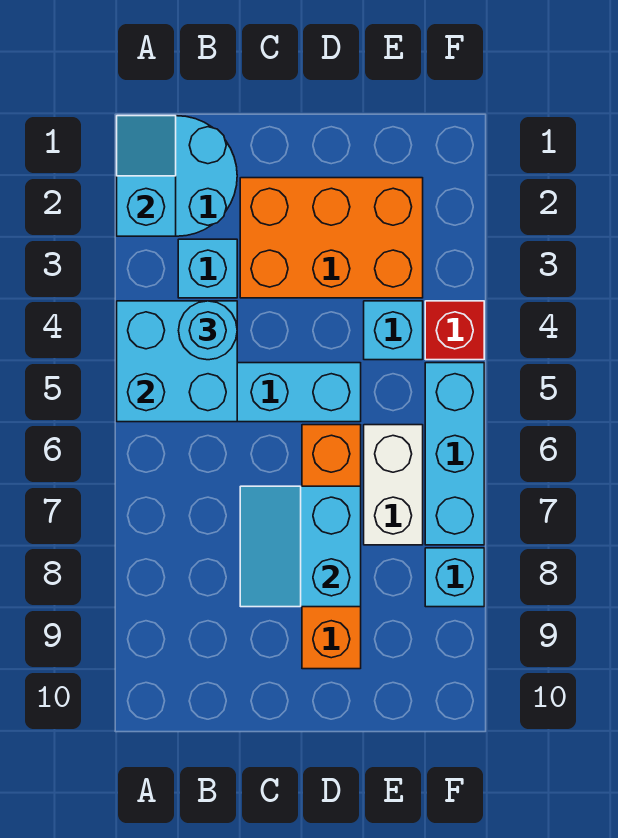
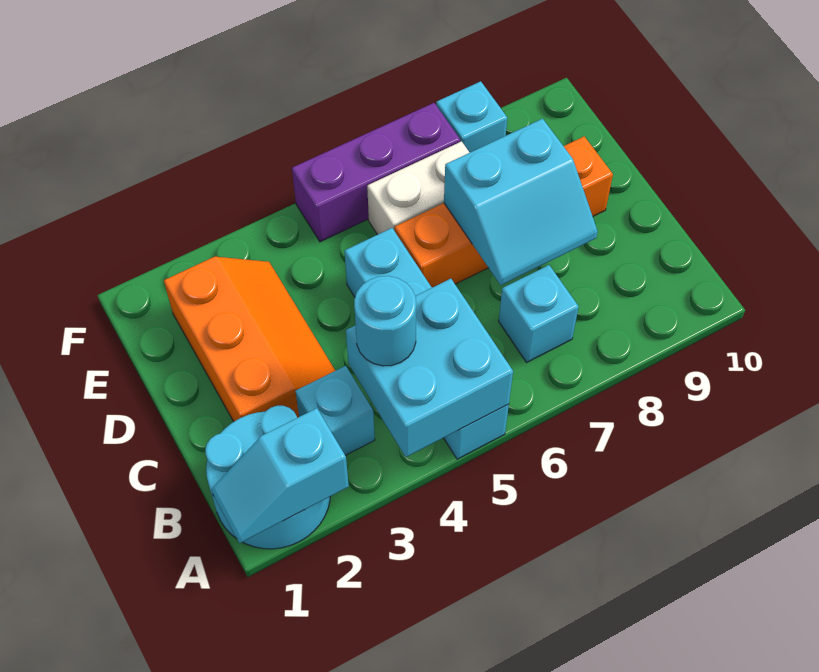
orange 2x3 brick [240,178,423,298] -> orange 2x3 slope [164,257,335,422]
cyan 1x1 brick [364,301,423,360] -> cyan 1x1 brick moved to [499,265,579,362]
red 1x1 brick [425,301,484,360] -> none
cyan 1x3 brick [425,363,484,545] -> purple 1x3 brick [292,103,460,242]

